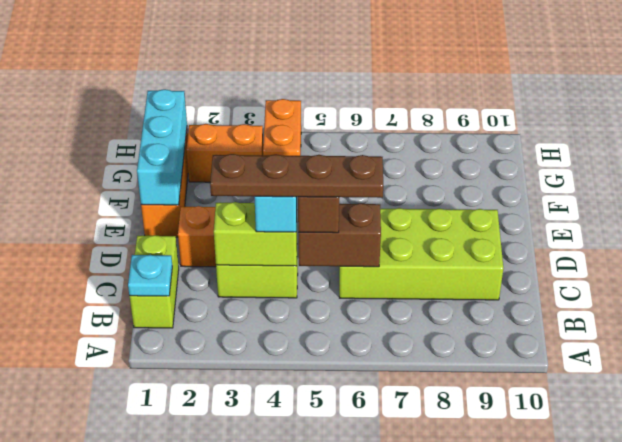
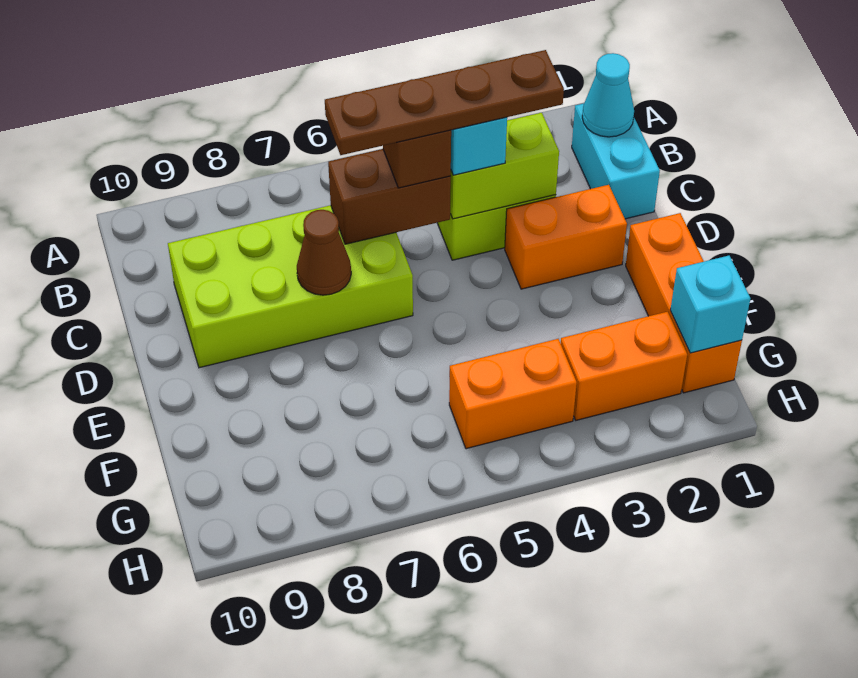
lime 1x2 brick [129,235,179,328] -> cyan 1x2 brick [572,104,660,219]
cyan 1x1 plate [128,255,172,296] -> cyan 1x1 cone [582,53,634,137]
none -> brown 1x1 cone [297,210,351,295]
cyan 1x3 brick [137,89,187,205] -> cyan 1x1 brick [670,256,750,353]
orange 1x2 brick [263,99,301,156] -> orange 1x2 brick turned to [449,339,577,449]

